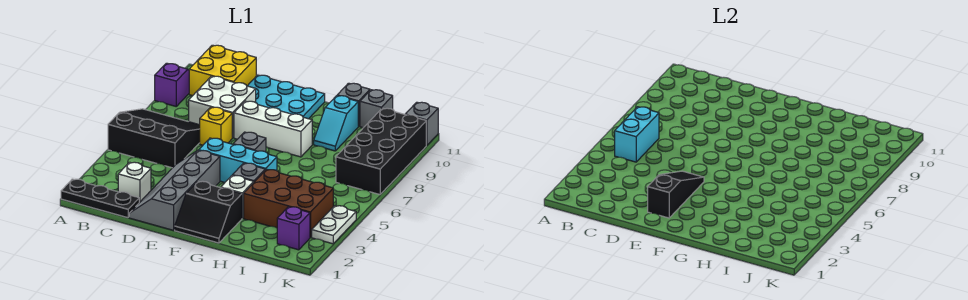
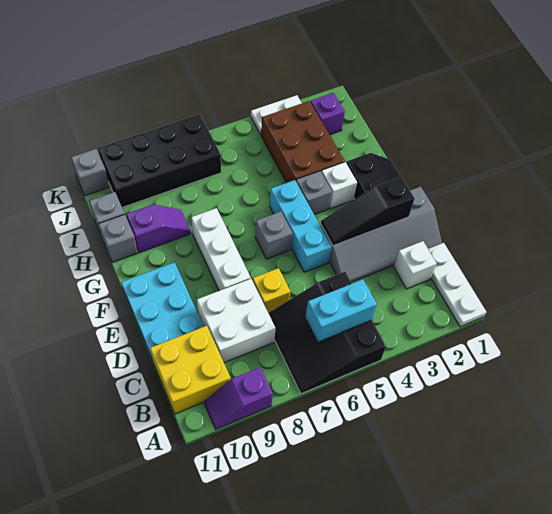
black 1x3 plate [61,179,139,218] -> white 1x3 plate [428,243,486,327]
cyan 1x2 slope [314,96,358,151] -> purple 1x2 slope [126,205,191,253]

